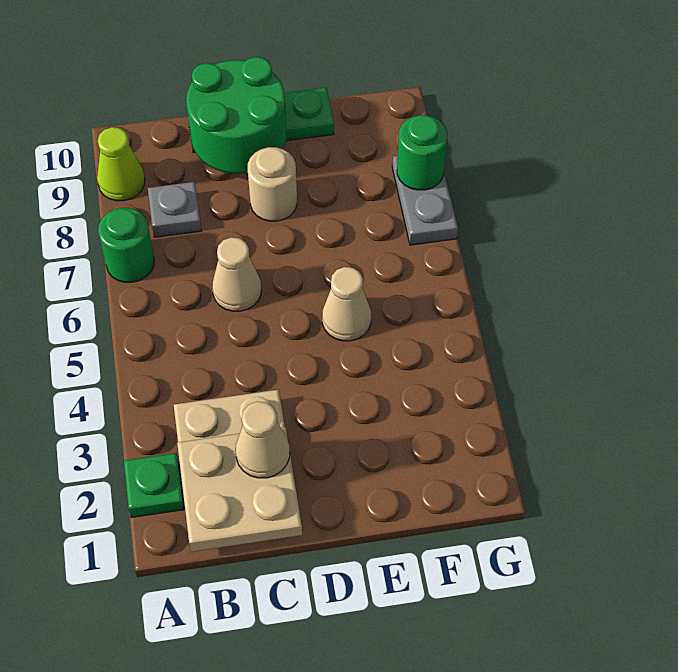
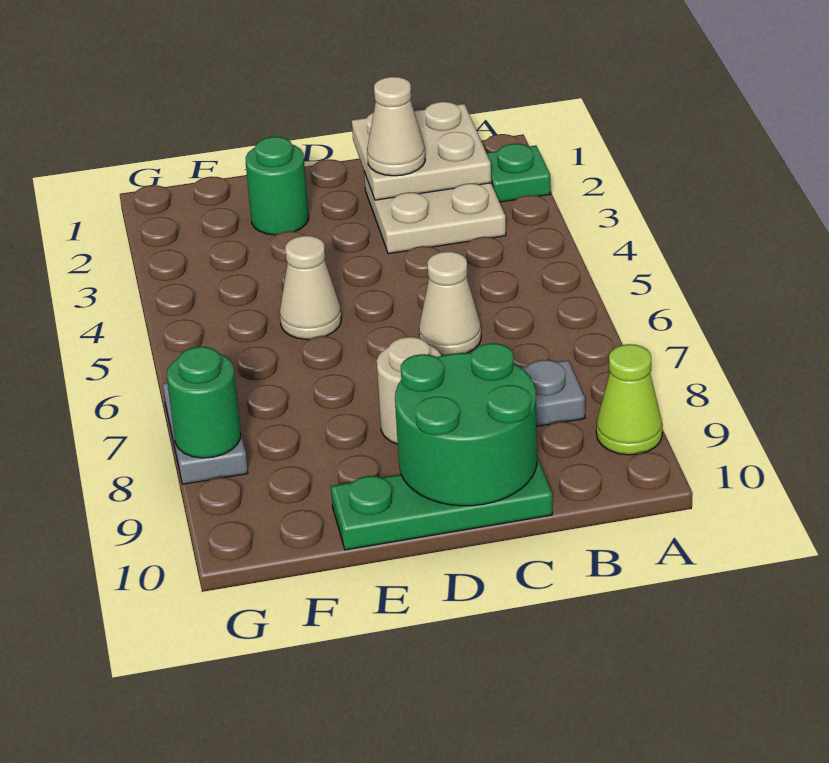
green 1x1 round brick [98,208,154,282] -> green 1x1 round brick moved to [246,137,309,235]

